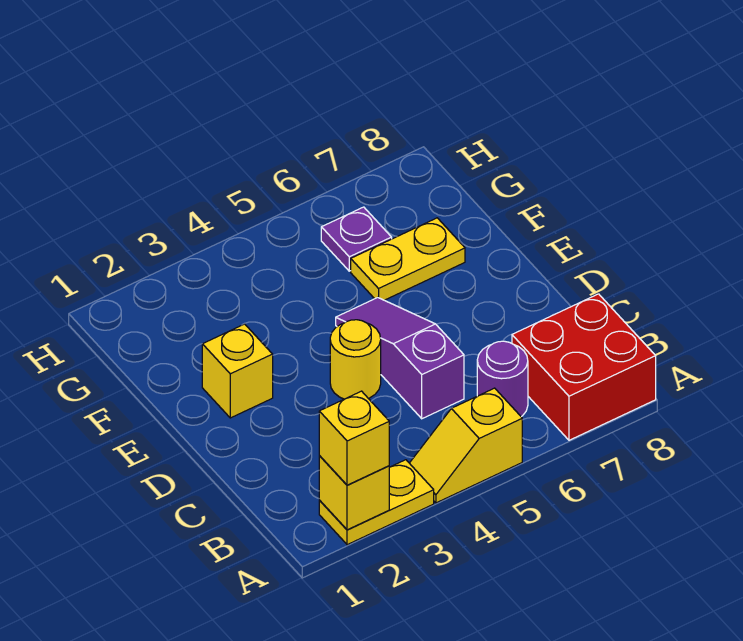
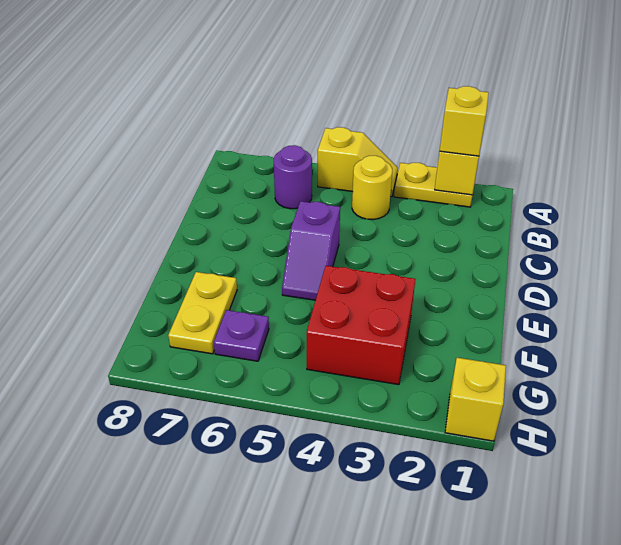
red 2x2 brick [512,294,656,440] -> red 2x2 brick moved to [307,266,415,385]
purple 1x3 slope [336,298,464,419] -> purple 1x2 slope [282,201,340,300]
yellow 1x1 round brick [330,320,381,399] -> yellow 1x1 round brick moved to [352,156,392,220]
yellow 1x1 brick [202,324,273,418] -> yellow 1x1 brick moved to [445,358,506,441]
yellow 1x2 plate [351,218,465,300] -> yellow 1x2 plate turned to [168,272,237,354]

